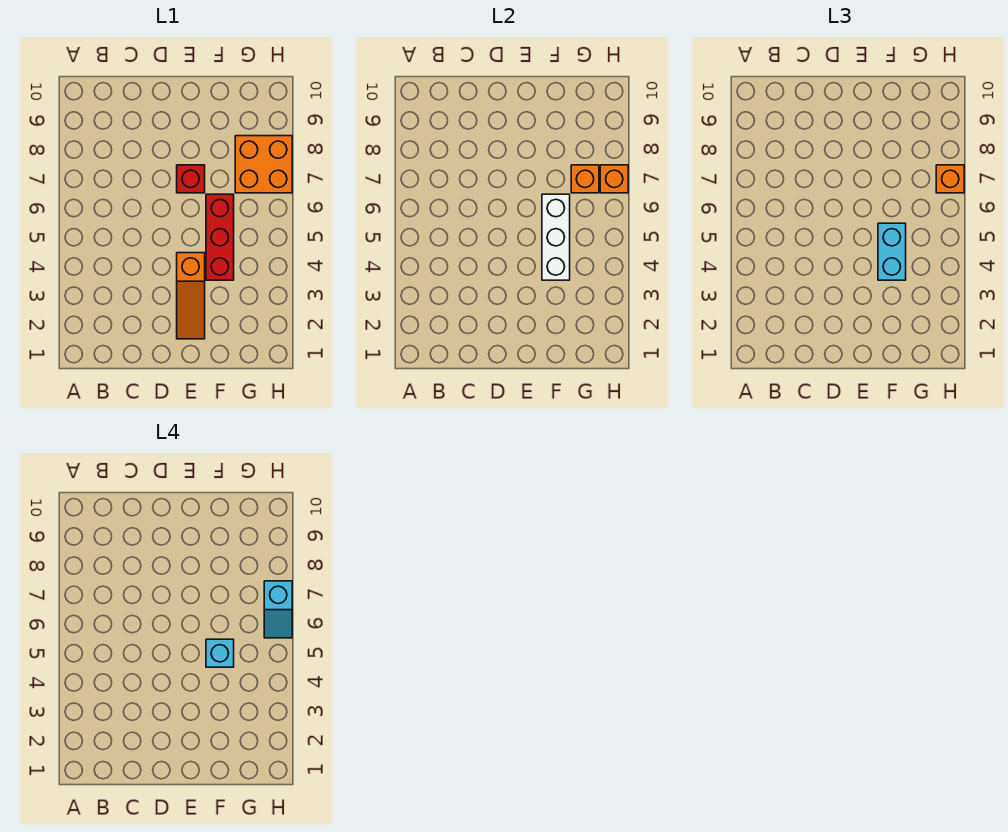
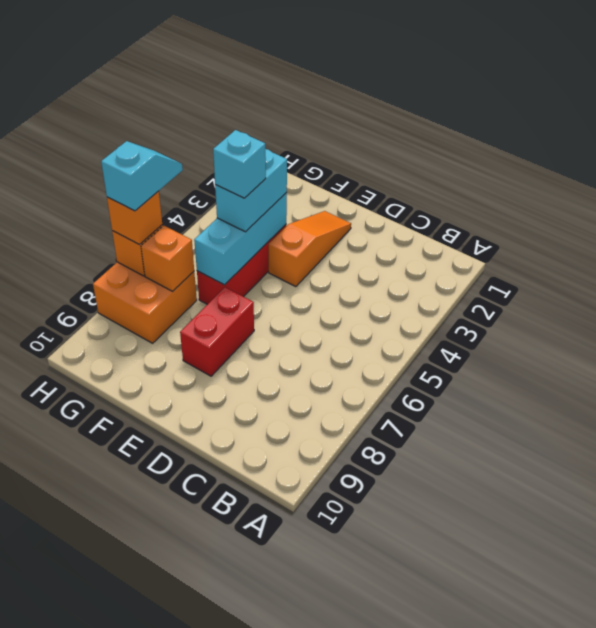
red 1x1 brick [177,165,205,193] -> red 1x2 brick [180,287,254,376]
white 1x3 brick [542,194,570,280] -> cyan 1x3 brick [194,193,287,285]

